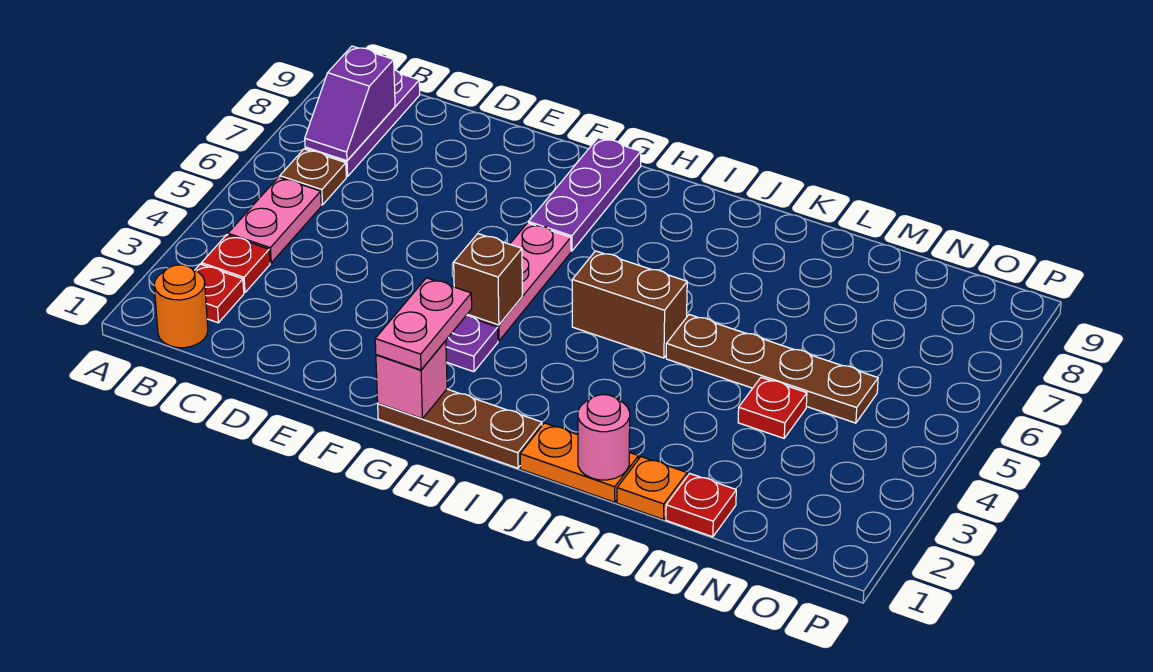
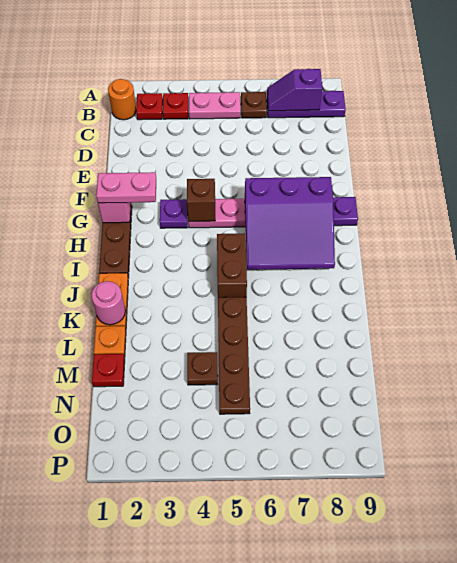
none -> purple 3x3 slope [245,177,335,270]
red 1x1 plate [738,377,807,438] -> brown 1x1 plate [187,352,218,385]

